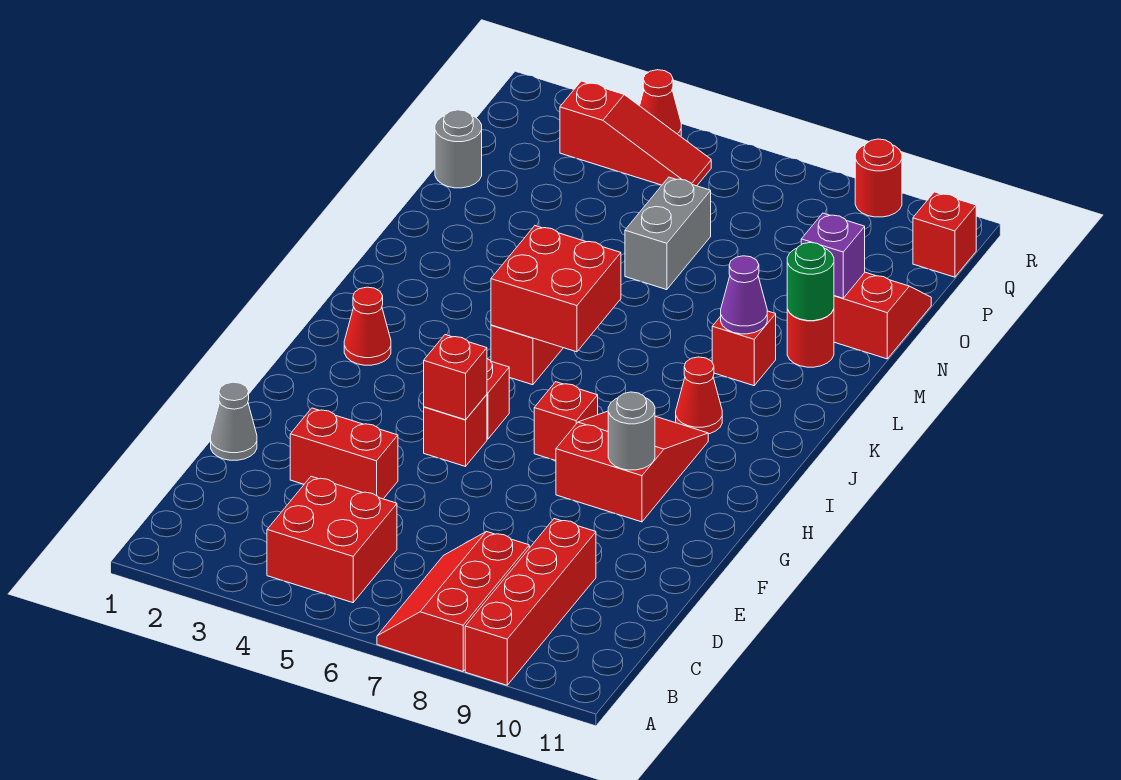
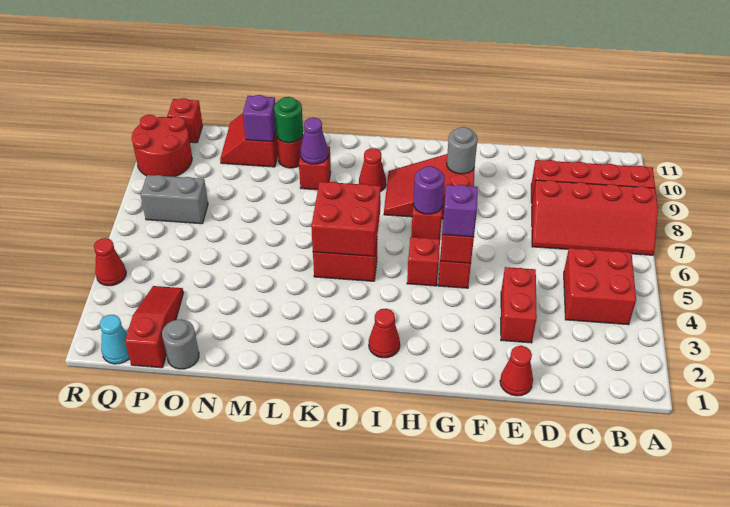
red 2x3 slope [377,532,529,671] -> red 2x4 slope [532,180,658,255]
grey 1x1 cone [211,382,257,460] -> red 1x1 cone [500,346,533,396]
none -> purple 1x1 brick [442,185,478,237]
none -> purple 1x1 round brick [413,166,445,214]
grey 1x2 brick [625,177,711,290] -> grey 1x2 brick moved to [140,175,208,224]
none -> cyan 1x1 cone [100,315,130,364]
red 1x3 slope [560,81,711,186] -> red 1x3 slope moved to [125,286,184,368]
red 1x1 round brick [855,139,902,217] -> red 2x2 round brick [132,115,192,177]

